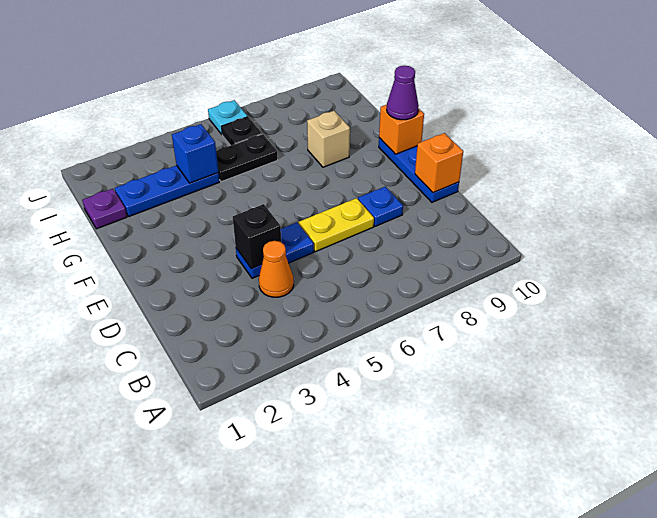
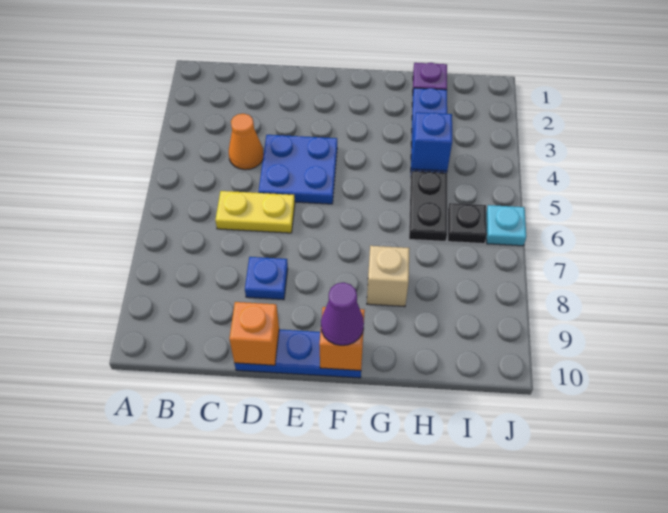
blue 1x2 plate [236,223,314,278] -> blue 2x2 plate [258,135,337,204]
black 1x1 brick [233,204,281,269] -> none
yellow 1x2 plate [298,198,374,252] -> yellow 1x2 plate turned to [215,191,295,233]

